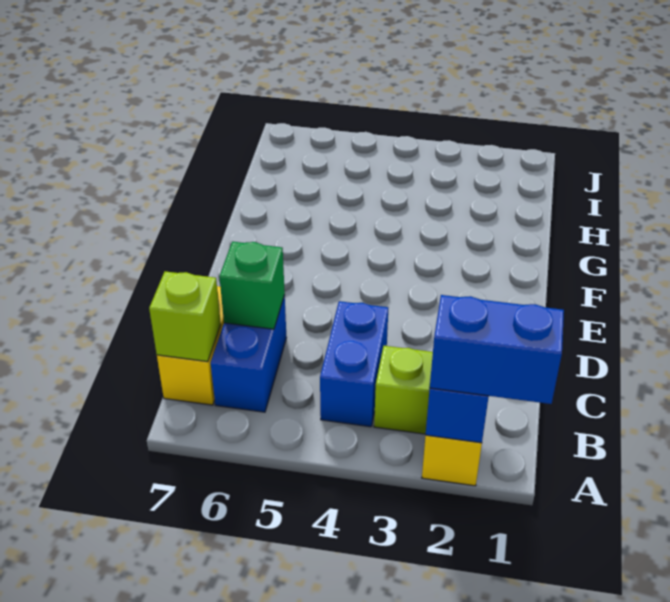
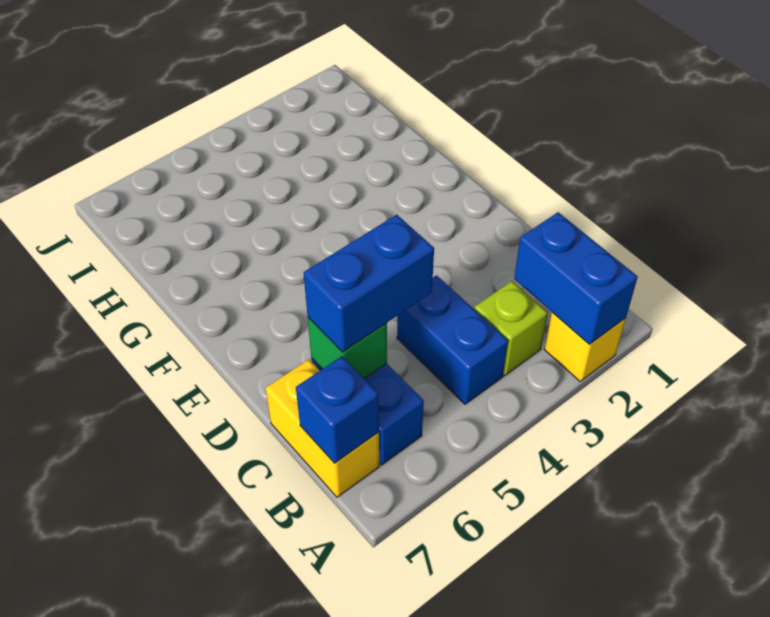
blue 1x2 brick [430,295,564,404] -> blue 1x2 brick moved to [304,215,434,352]
lime 1x1 brick [149,271,221,362] -> blue 1x1 brick [296,356,379,463]

